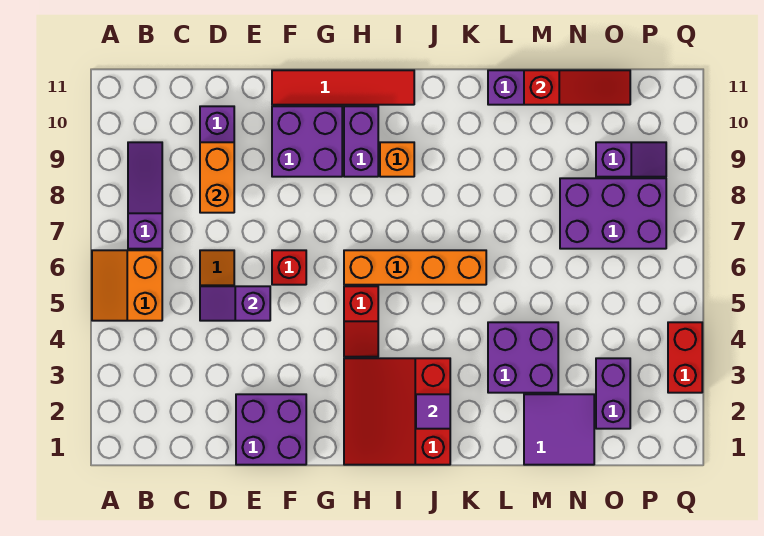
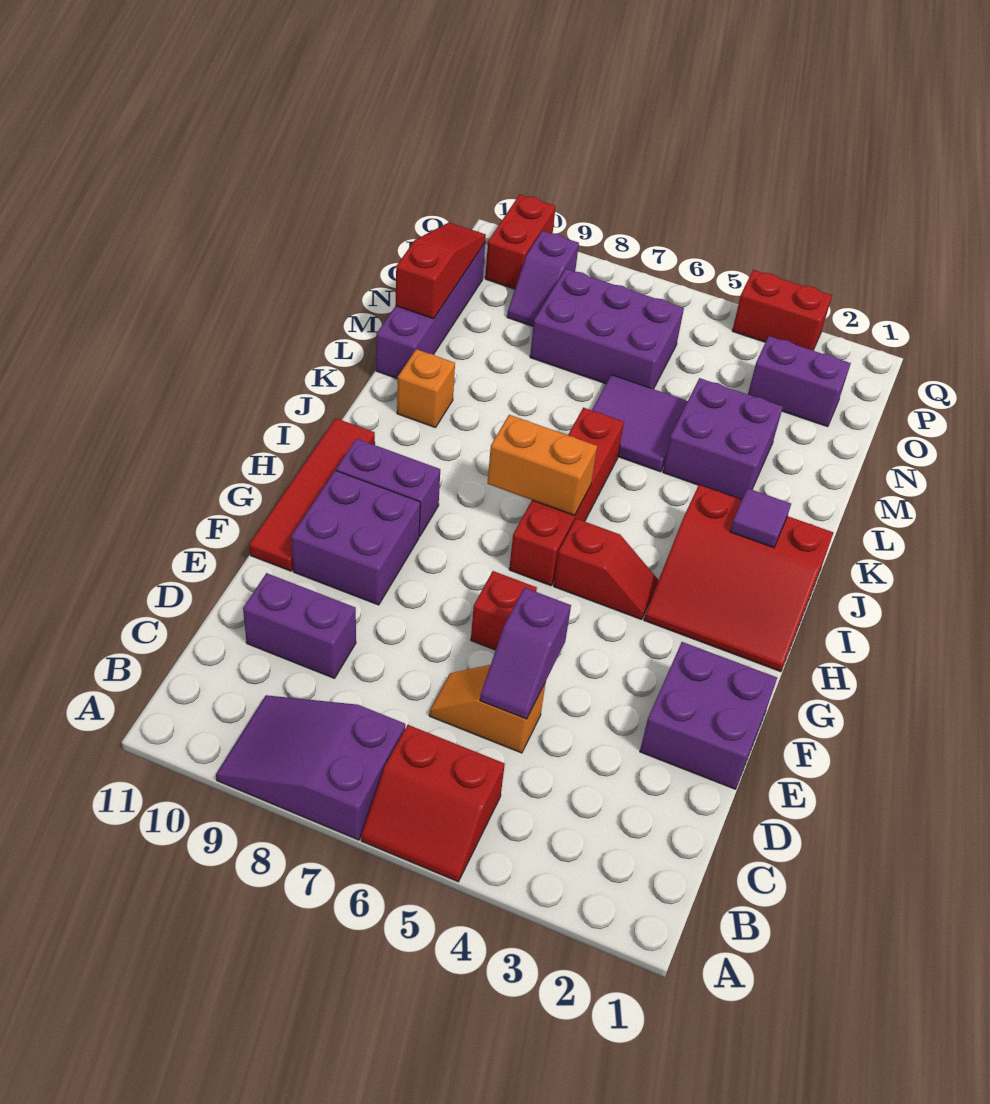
orange 2x2 slope [92,250,162,321] -> red 2x2 slope [361,725,505,882]
purple 1x3 slope [128,142,162,249] -> purple 2x3 slope [216,695,405,840]
orange 1x2 brick [200,142,234,213] -> orange 1x2 brick moved to [487,415,597,515]
orange 1x4 brick [344,250,486,285] -> red 1x4 brick [509,408,624,586]
orange 1x1 brick [380,142,414,177] -> orange 1x1 brick moved to [397,349,455,428]
purple 2x2 tile [524,394,594,465] -> purple 2x2 tile moved to [592,375,688,472]
purple 2x3 brick [560,178,666,249] -> purple 2x3 brick turned to [530,269,684,389]
purple 1x2 slope [596,142,666,177] -> purple 1x2 slope turned to [507,231,579,326]
none -> red 1x2 brick [485,195,556,289]

